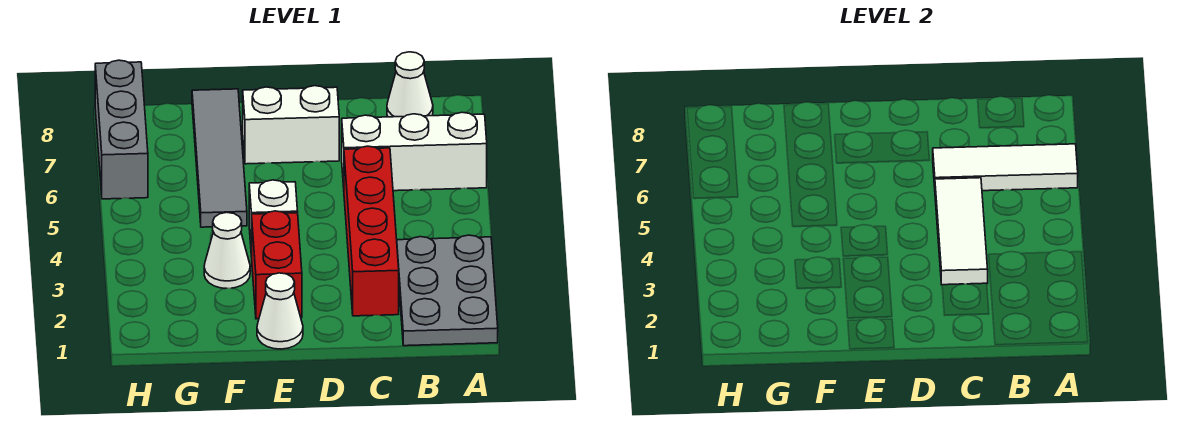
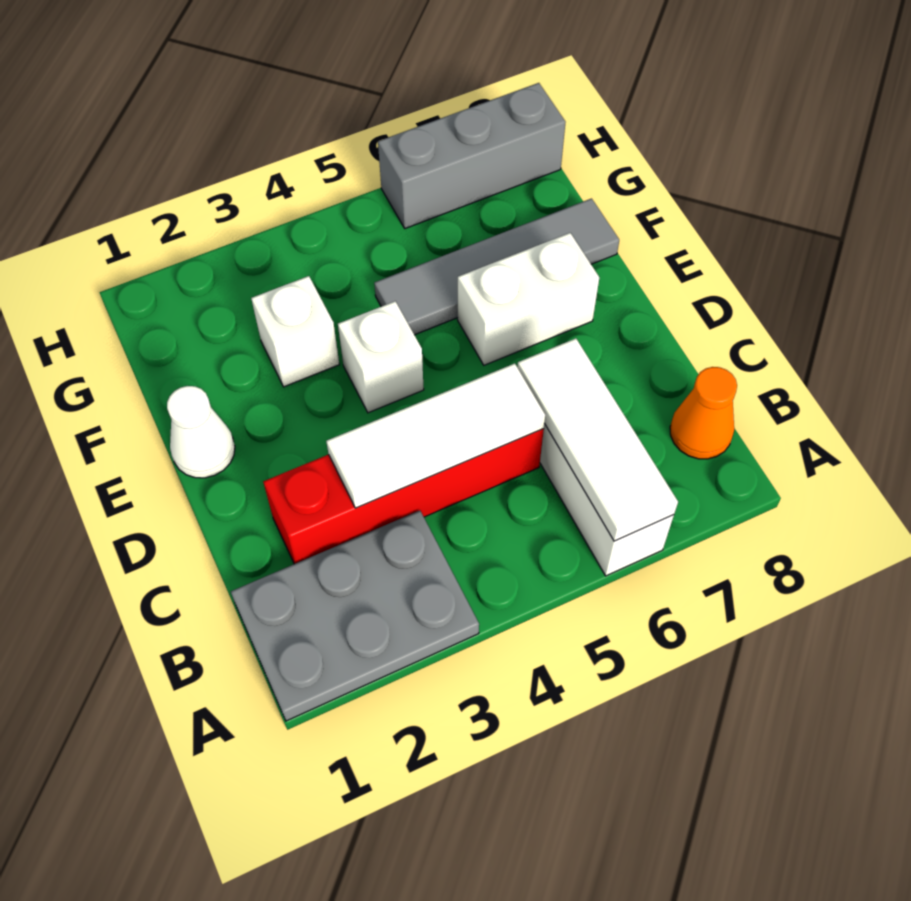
white 1x1 cone [387,52,433,117] -> orange 1x1 cone [670,367,737,459]
white 1x2 brick [243,86,339,164] -> white 1x2 brick turned to [458,233,599,365]
red 1x2 brick [252,211,302,319] -> none
white 1x1 cone [204,212,250,288] -> white 1x1 brick [251,276,339,387]

